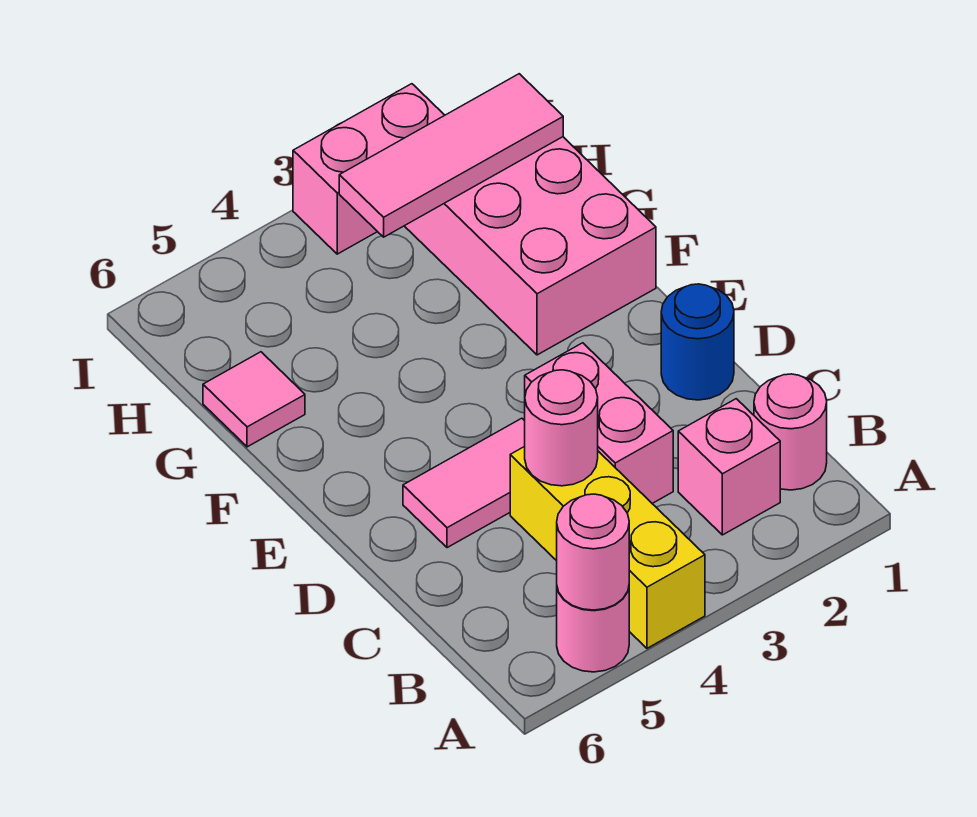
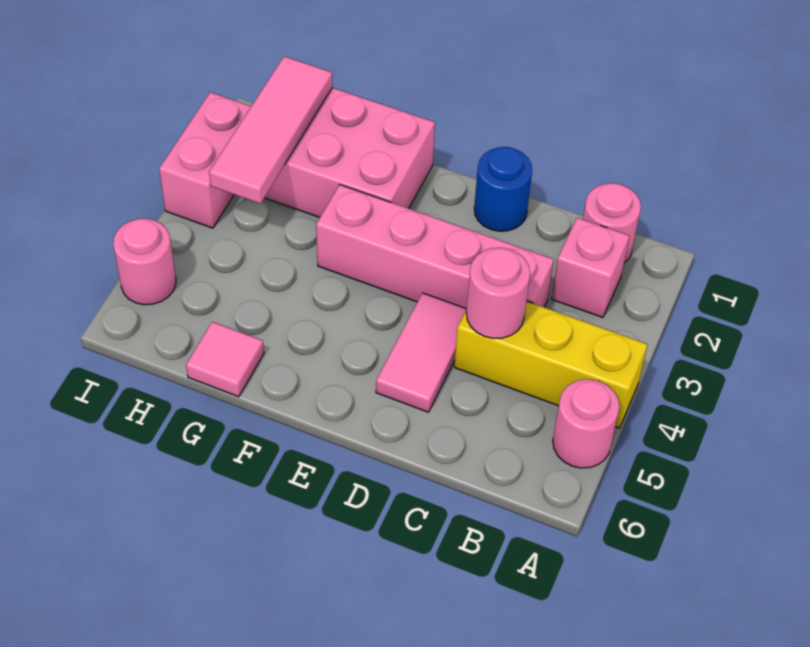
pink 1x1 round brick [557,494,629,610] -> pink 1x1 round brick moved to [113,219,176,305]
pink 1x2 brick [525,343,673,503] -> pink 1x4 brick [316,185,554,309]

